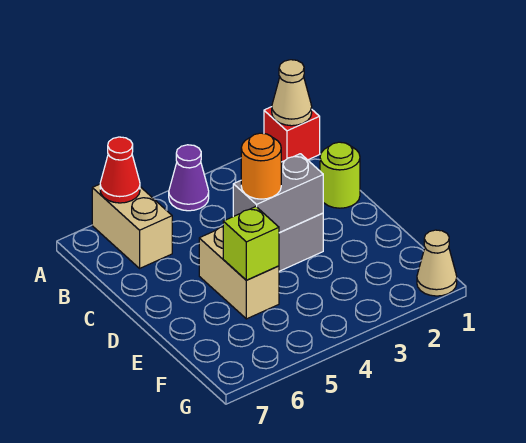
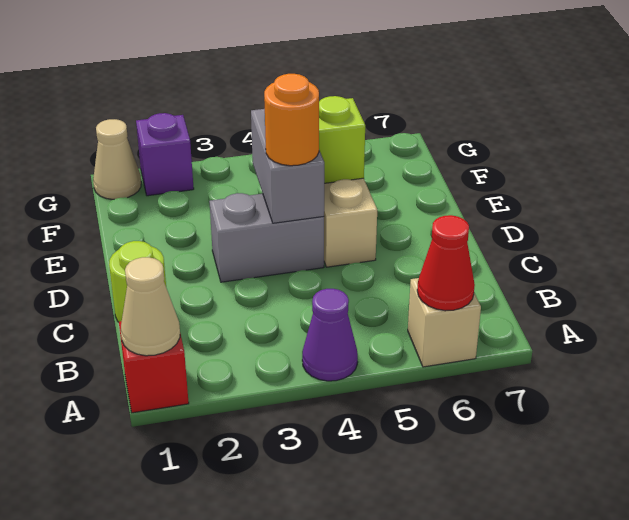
tan 1x2 brick [92,184,172,268] -> tan 1x1 brick [408,278,481,367]
grey 1x2 brick [233,154,323,233] -> grey 1x2 brick turned to [251,109,324,223]
none -> purple 1x1 brick [136,113,194,196]

